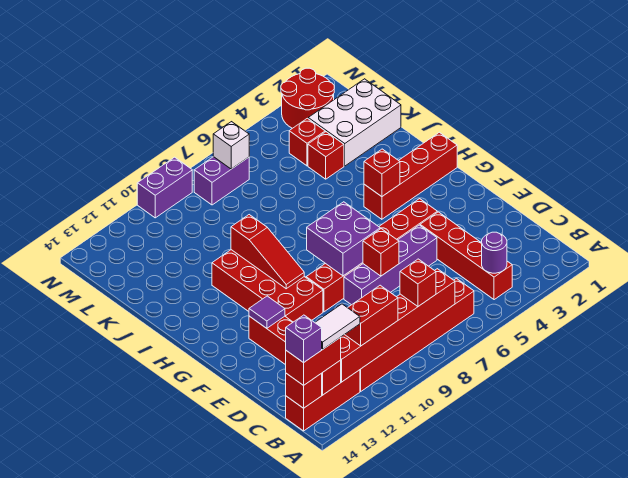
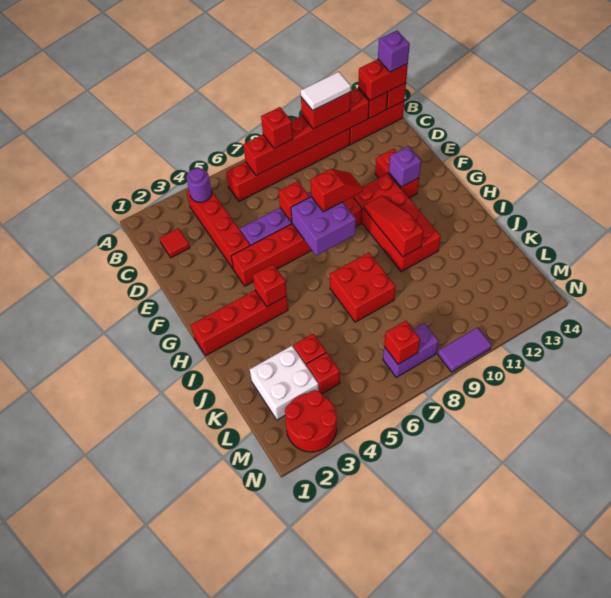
white 1x2 tile [315,304,360,349] -> white 1x2 tile moved to [301,72,351,110]
none -> red 1x1 tile [160,228,190,258]
none -> red 1x2 slope [311,169,363,212]
purple 1x1 tile [249,296,285,328] -> purple 1x1 brick [389,146,421,187]
none -> red 2x2 brick [330,253,396,322]
white 2x3 brick [308,79,401,166] -> white 2x2 brick [250,346,319,420]
white 1x1 brick [213,122,249,169] -> red 1x1 brick [384,321,420,364]
purple 1x2 brick [137,157,192,218] -> purple 1x2 tile [438,327,492,372]

